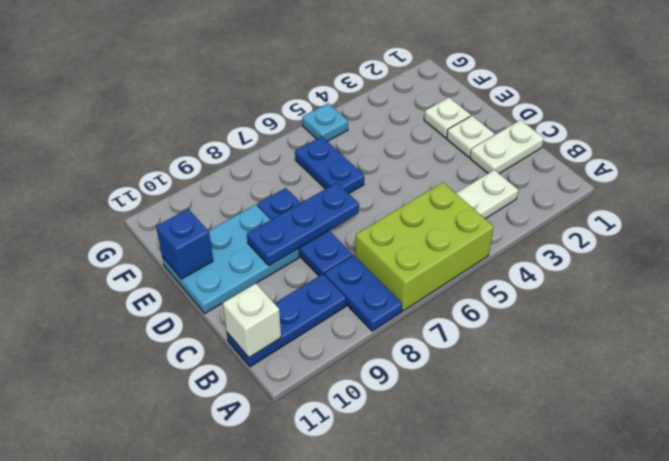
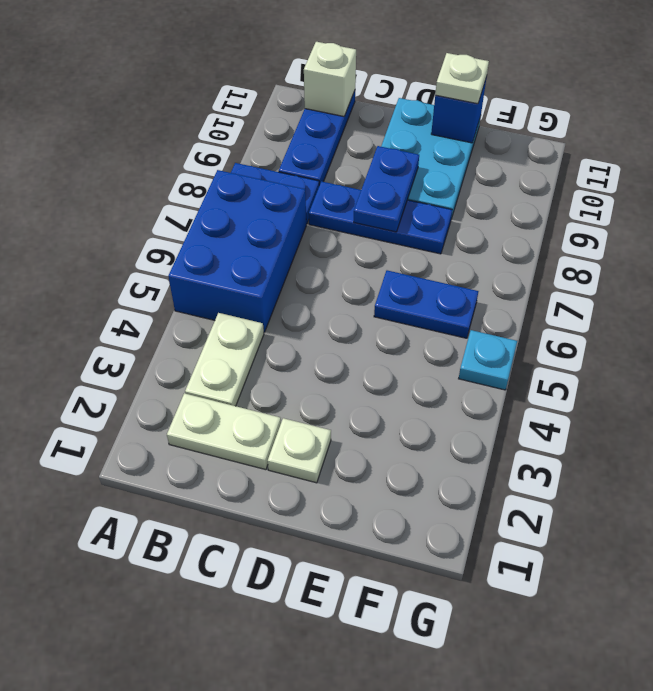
lime 2x3 brick [355,182,494,311] -> blue 2x3 brick [168,170,306,332]
white 1x2 plate [470,120,544,173] -> white 1x2 plate turned to [167,393,281,470]
blue 1x3 plate [247,183,359,266] -> blue 1x2 plate [354,146,419,232]
white 1x1 plate [424,98,471,138] -> white 1x1 plate moved to [435,53,489,104]

